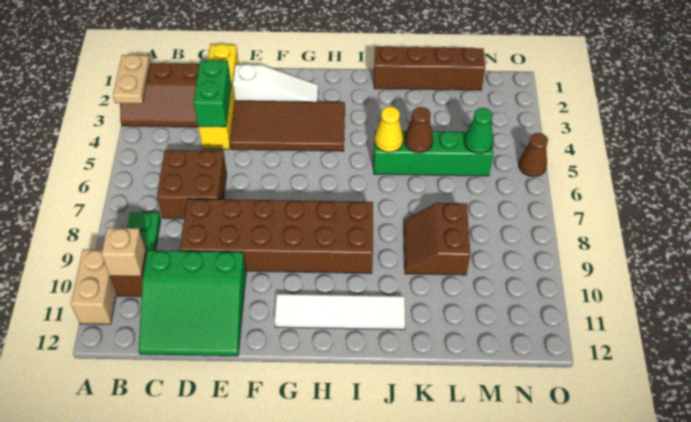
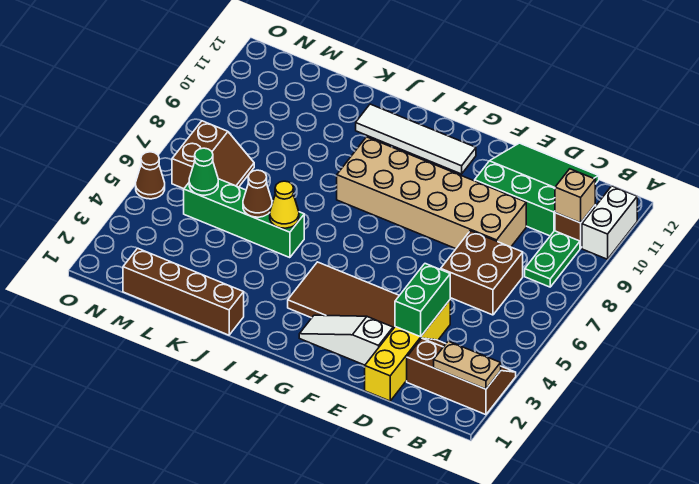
tan 1x2 plate [113,54,150,104] -> tan 1x2 plate turned to [434,341,501,389]
tan 1x2 brick [71,249,117,324] -> white 1x2 brick [582,186,637,259]
brown 2x6 brick [180,199,373,273] -> tan 2x6 brick [337,137,526,249]
brown 2x2 slope [404,203,470,275] -> brown 2x2 slope moved to [172,121,254,189]

